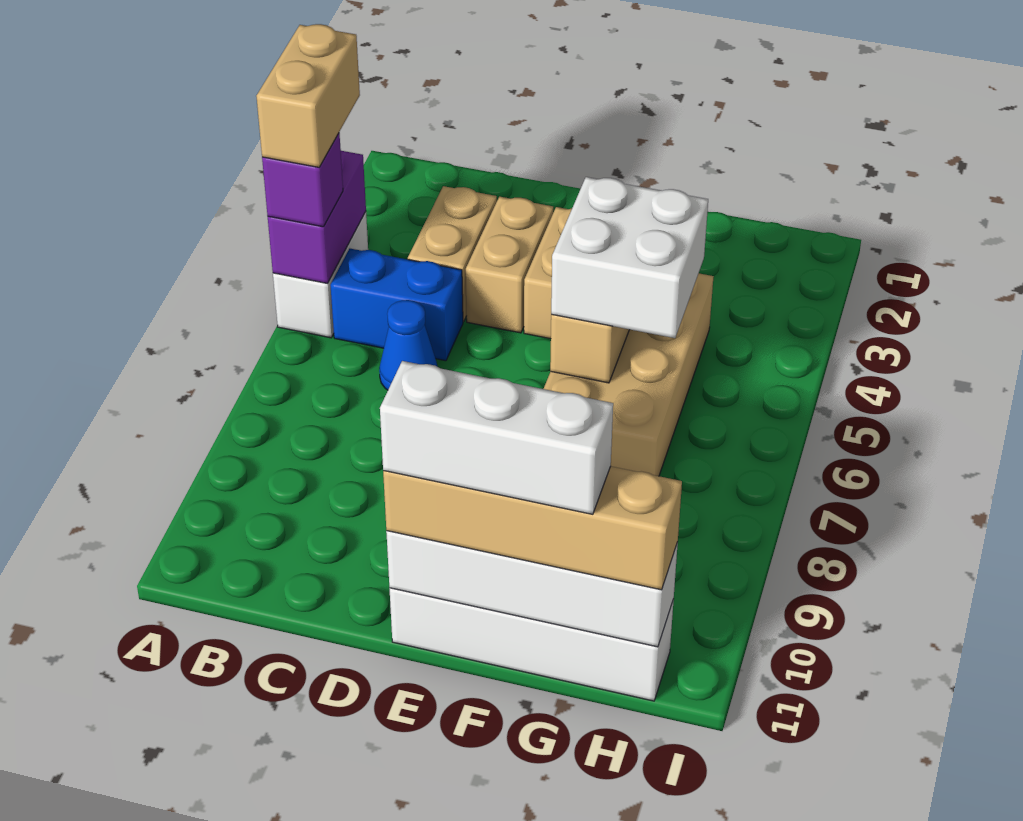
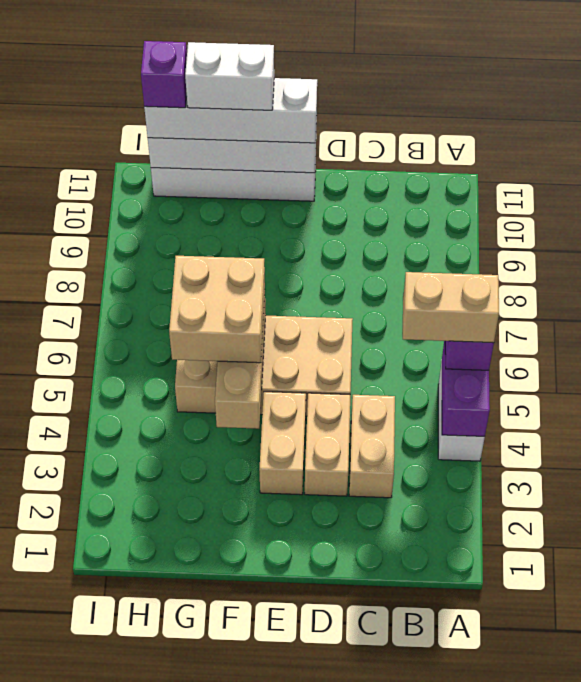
tan 1x2 brick [256,24,360,167] -> tan 1x2 brick turned to [403,272,499,343]
blue 1x2 brick [331,249,463,361] -> none
blue 1x1 cone [379,300,438,390] -> none
tan 1x4 brick [383,466,682,590] -> white 1x4 brick [144,78,317,143]
white 1x3 brick [380,361,613,514] -> white 1x2 brick [185,42,274,110]
tan 2x4 brick [544,273,714,476] -> tan 2x4 brick turned to [175,316,353,416]
white 2x2 brick [551,177,708,338] -> tan 2x2 brick [169,256,265,363]
none -> purple 1x1 brick [141,41,187,108]

